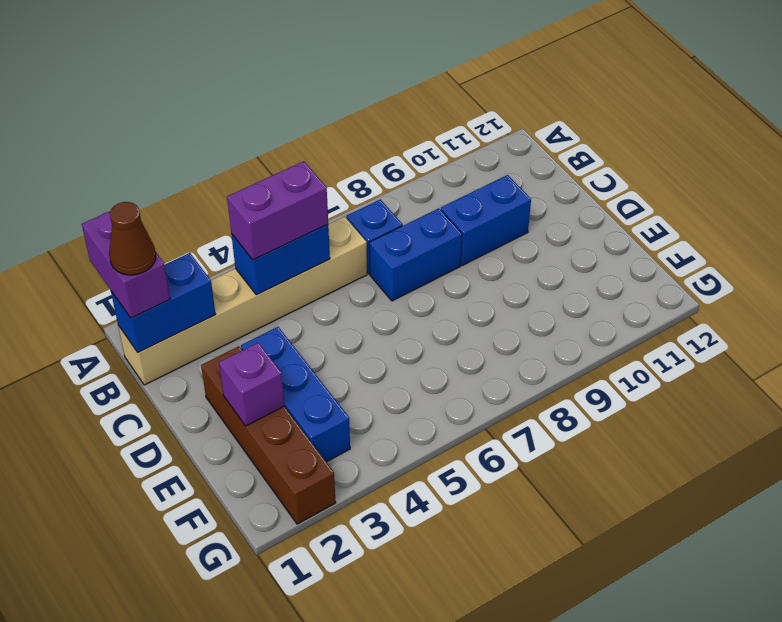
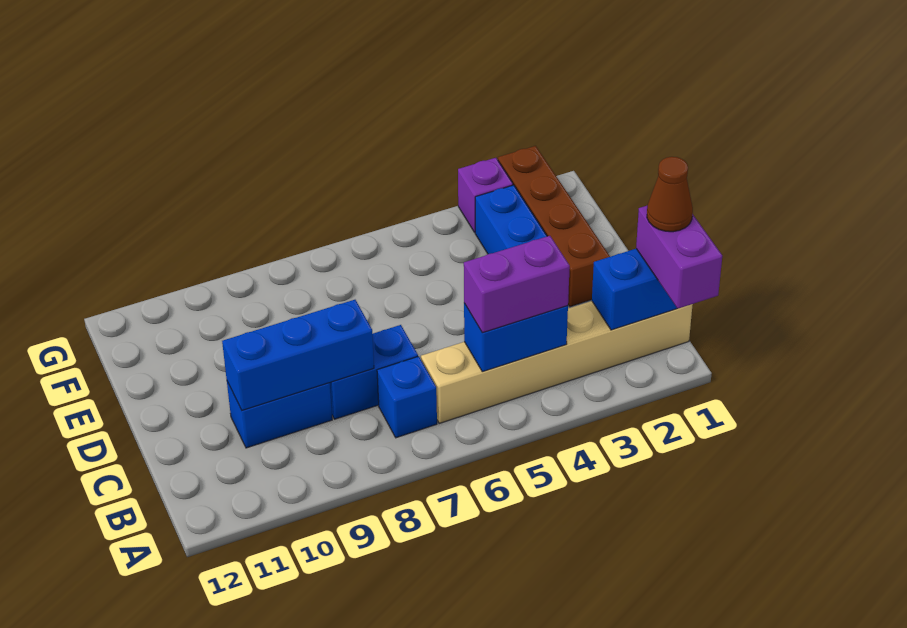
none -> blue 1x3 brick [222,300,374,411]
purple 1x1 brick [219,343,284,426] -> purple 1x1 brick moved to [458,158,513,232]

